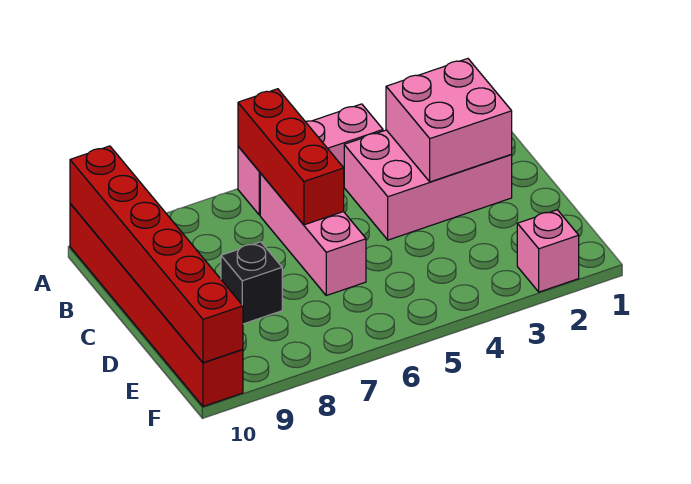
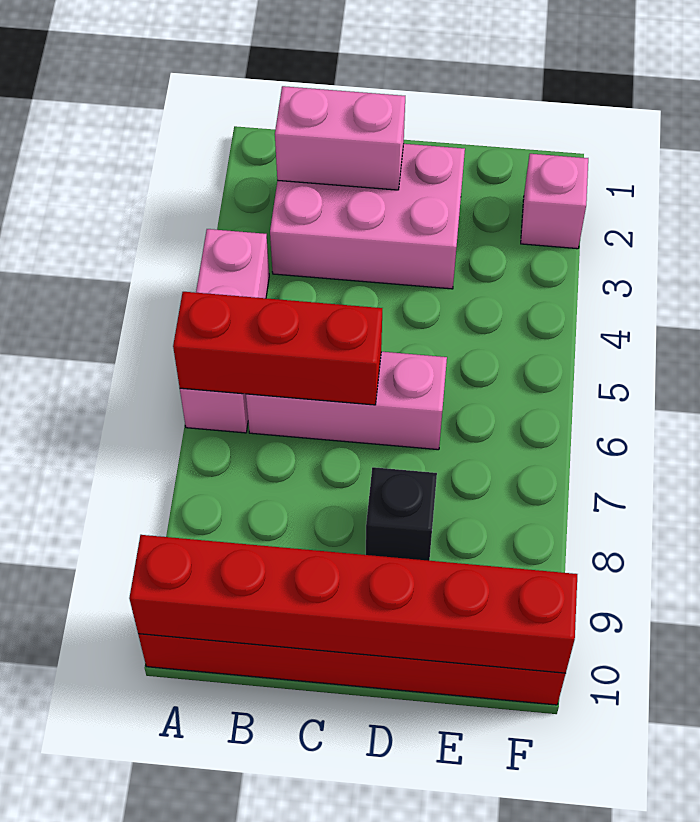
pink 2x3 brick [344,130,512,240] -> pink 2x3 brick turned to [270,144,465,289]
pink 2x2 brick [386,59,512,182] -> pink 1x2 brick [275,86,405,190]

